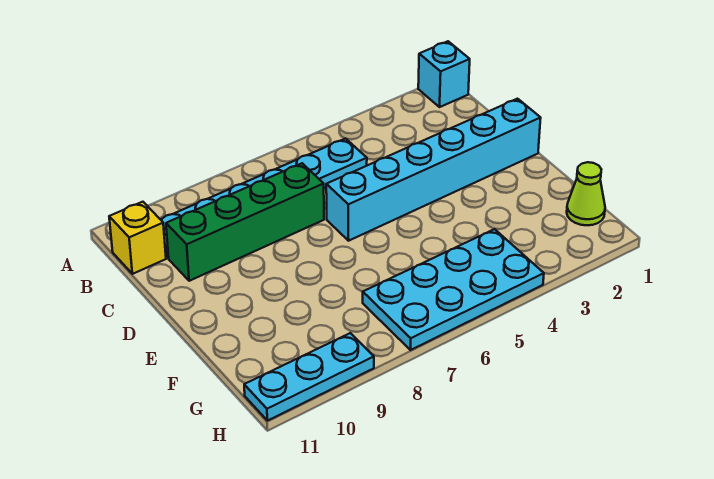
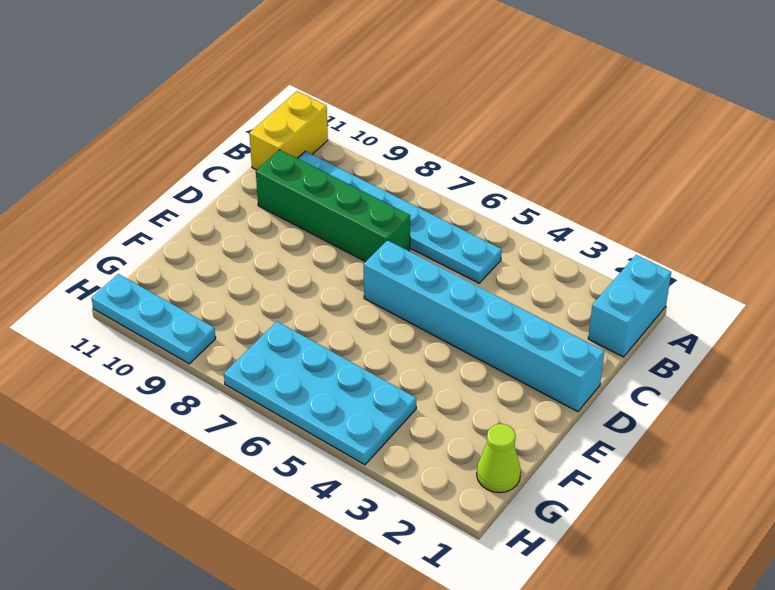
cyan 1x1 brick [418,41,470,107] -> cyan 1x2 brick [588,255,671,357]
yellow 1x1 brick [109,202,166,274] -> yellow 1x2 brick [249,91,328,170]

